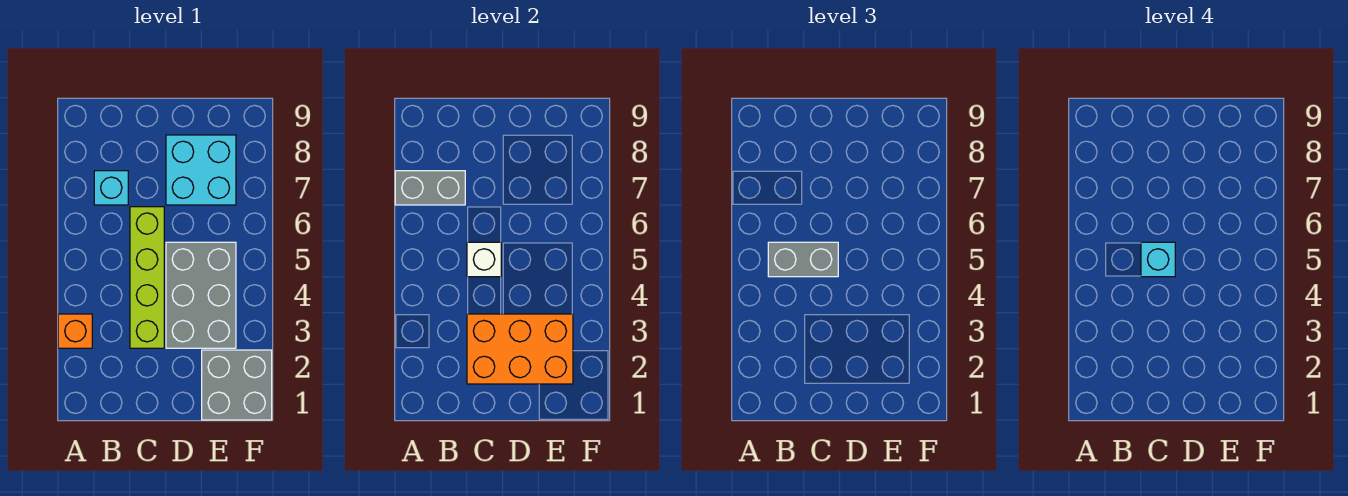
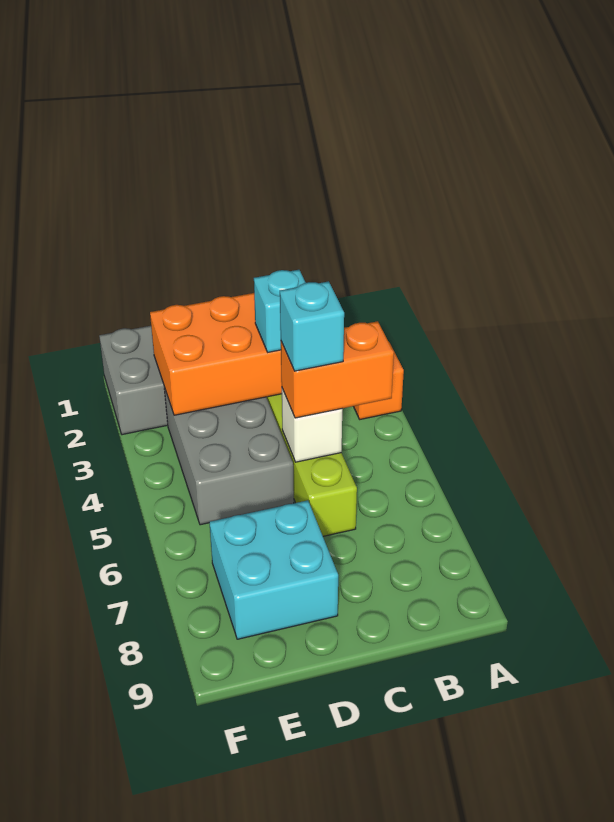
grey 1x2 brick [395,171,465,205] -> none
grey 1x2 brick [768,242,838,277] -> orange 1x2 brick [281,321,394,418]
cyan 1x1 brick [94,171,128,205] -> cyan 1x1 brick moved to [254,270,306,352]

